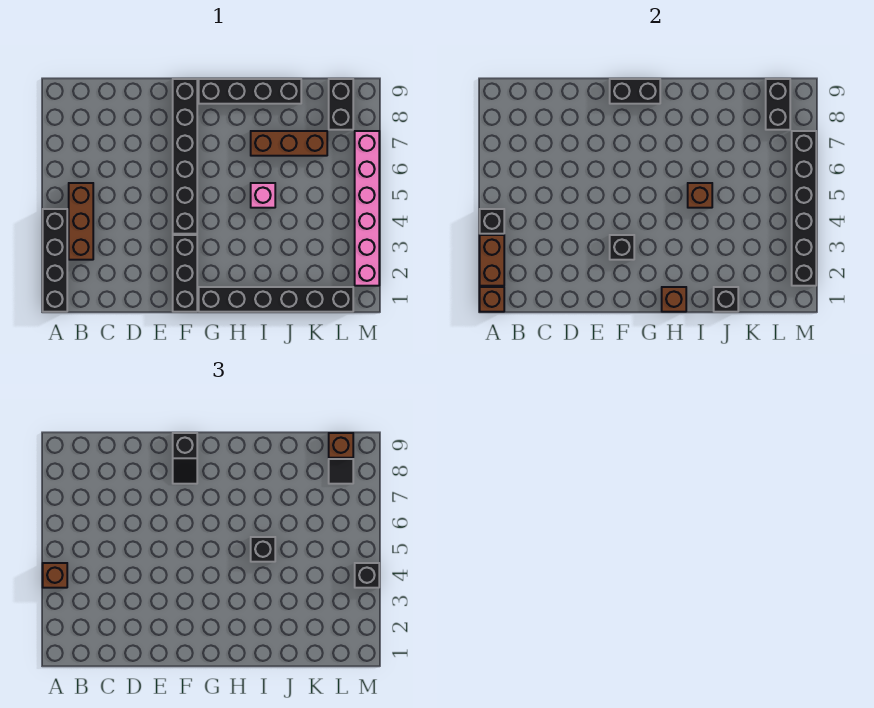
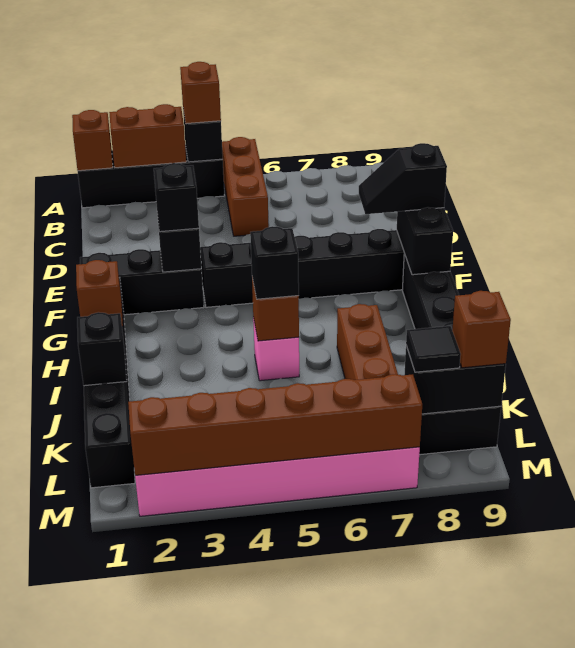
brown 1x3 brick [69,183,93,260] -> brown 1x3 brick turned to [222,137,269,236]
black 1x6 brick [792,131,816,286] -> brown 1x6 brick [128,374,422,475]
black 1x1 brick [355,563,379,588] -> black 1x1 brick moved to [154,163,199,232]

